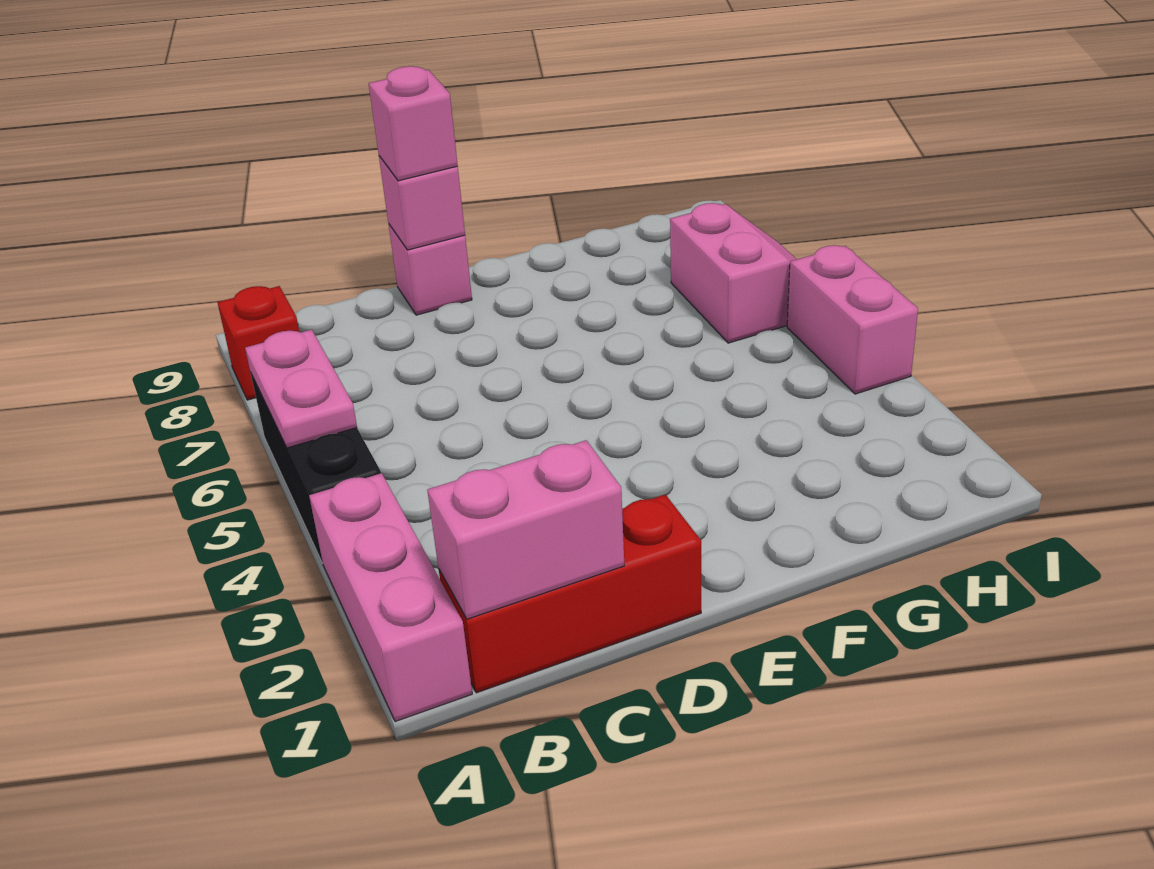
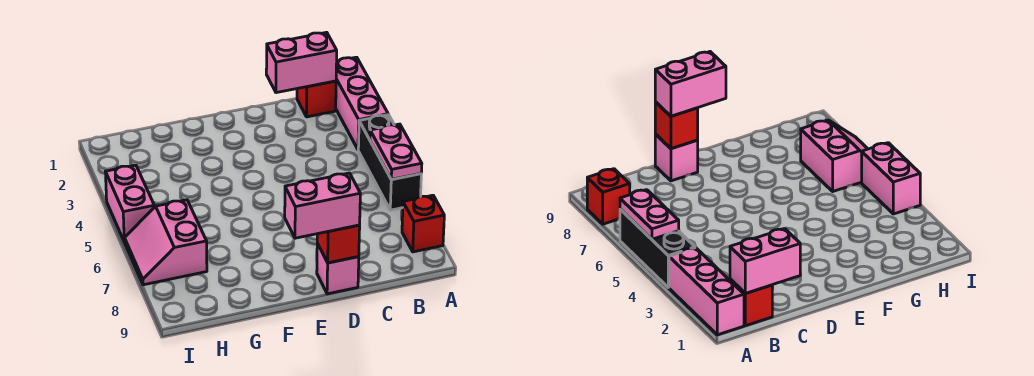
red 1x3 brick [439,494,701,693] -> red 1x1 brick [297,81,336,117]
pink 1x1 brick [379,156,465,250] -> red 1x1 brick [317,225,360,263]
pink 1x1 brick [369,66,458,181] -> pink 1x2 brick [285,173,360,238]

